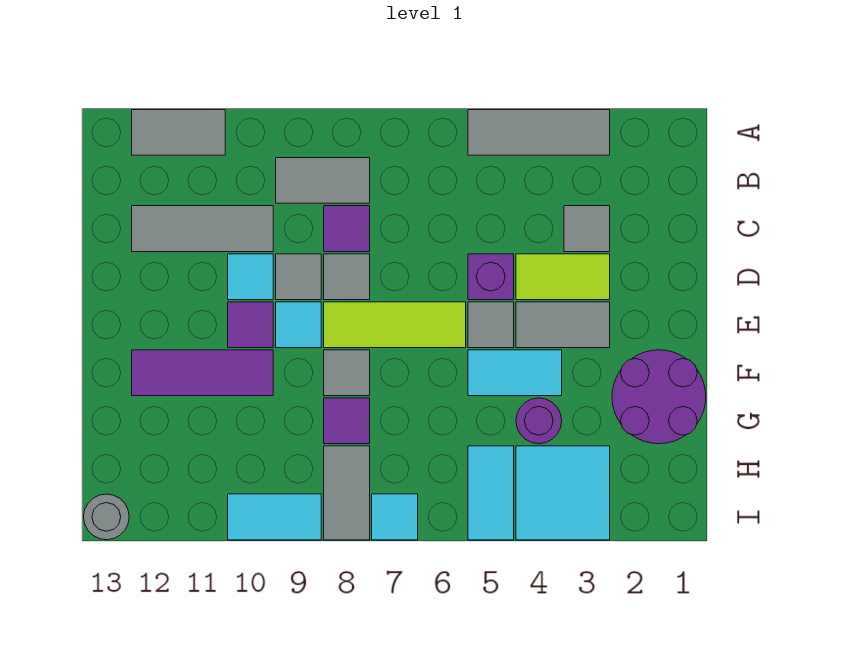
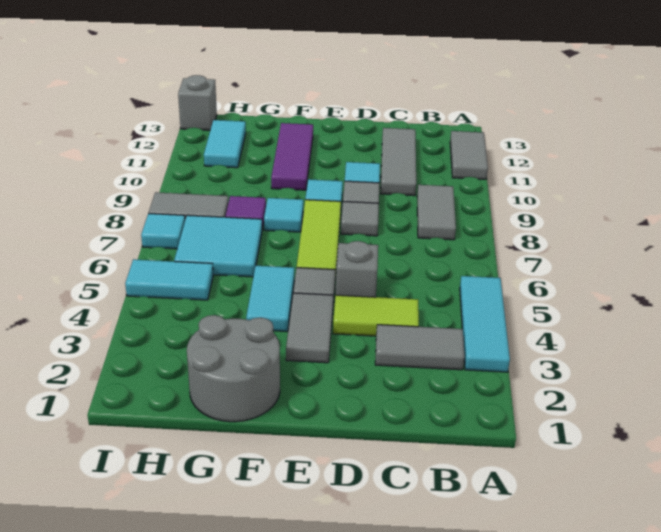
grey 1x3 tile [468,110,610,155] -> cyan 1x3 tile [460,276,510,372]
grey 1x1 tile [564,206,610,252] -> grey 1x2 tile [375,325,464,370]
purple 1x1 tile [324,206,370,252] -> none
lime 1x2 tile [516,254,610,300] -> lime 1x2 tile turned to [333,295,419,336]
purple 1x1 brick [468,254,514,300] -> grey 1x1 brick [336,241,378,297]
purple 1x1 tile [228,302,273,348] -> none
purple 2x2 round brick [612,350,706,444] -> grey 2x2 round brick [187,315,280,422]
grey 1x1 tile [324,350,370,396] -> cyan 1x1 tile [264,198,303,232]
purple 1x1 round brick [516,398,562,444] -> none
cyan 2x2 tile [516,446,610,540] -> cyan 2x2 tile moved to [174,215,262,277]
cyan 1x2 tile [228,494,321,540] -> cyan 1x2 tile moved to [204,120,246,168]
grey 1x1 round brick [84,494,129,540] -> grey 1x1 brick [178,75,217,130]

